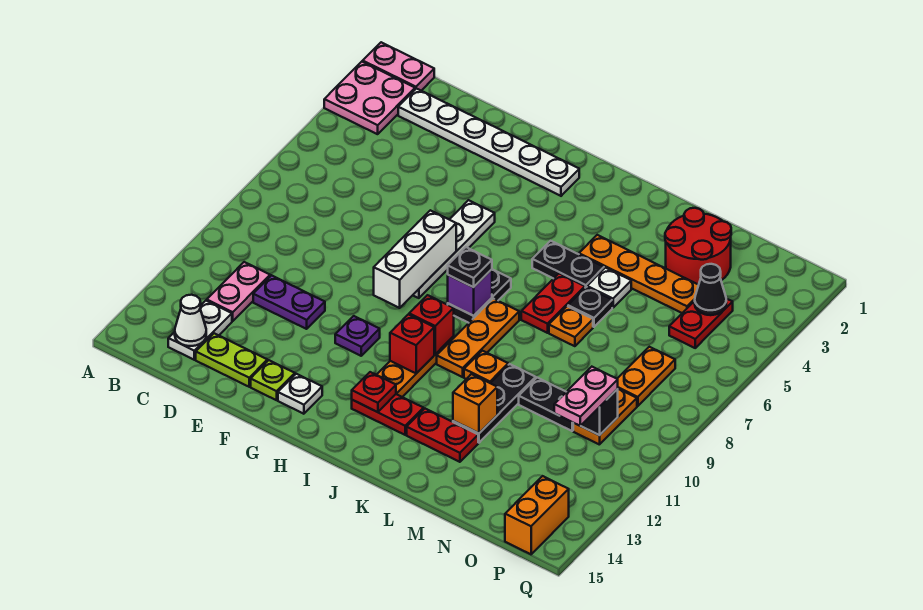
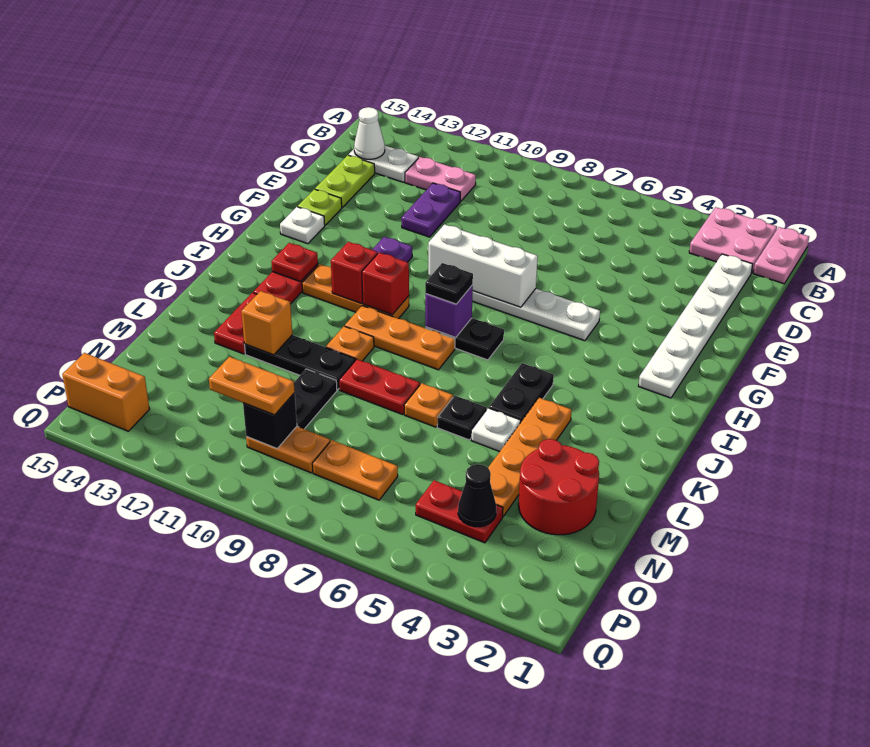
red 1x2 plate [521,274,585,333] -> red 1x2 plate moved to [339,359,420,414]
pink 1x2 plate [554,367,618,426] -> orange 1x2 plate [209,357,295,415]

